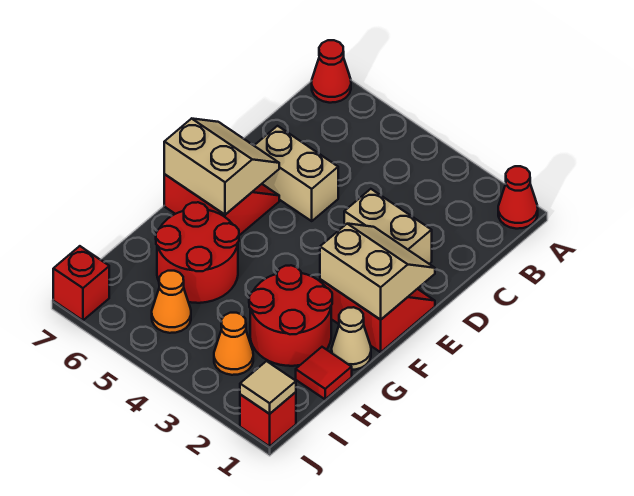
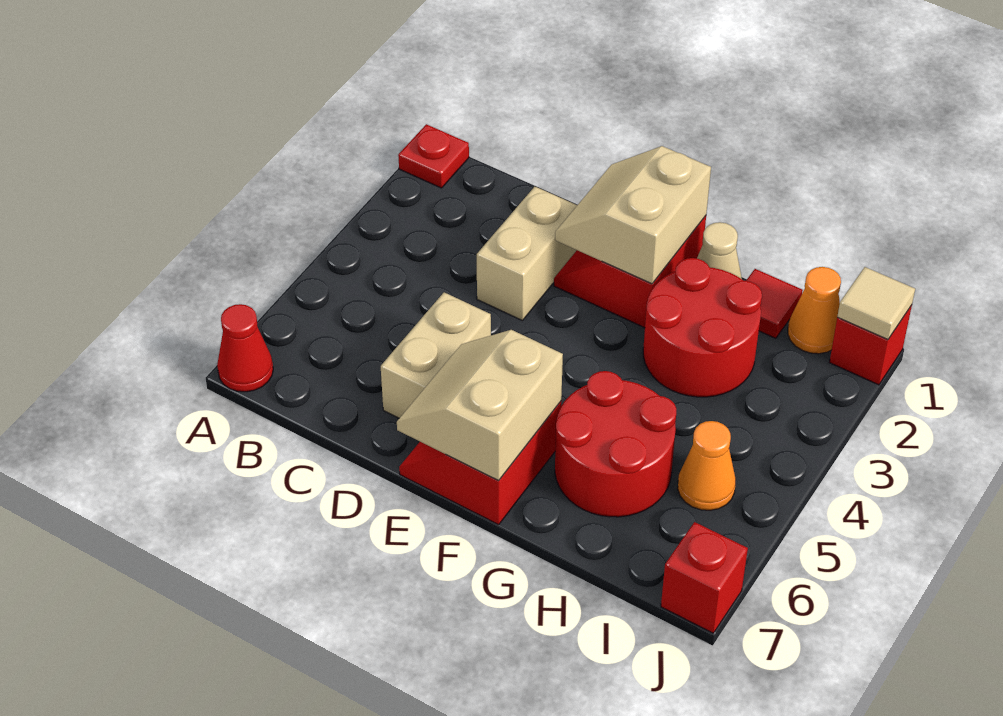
red 1x1 cone [498,166,538,229] -> red 1x1 plate [398,124,469,188]
orange 1x1 cone [214,313,253,375] -> orange 1x1 cone moved to [788,267,841,354]

